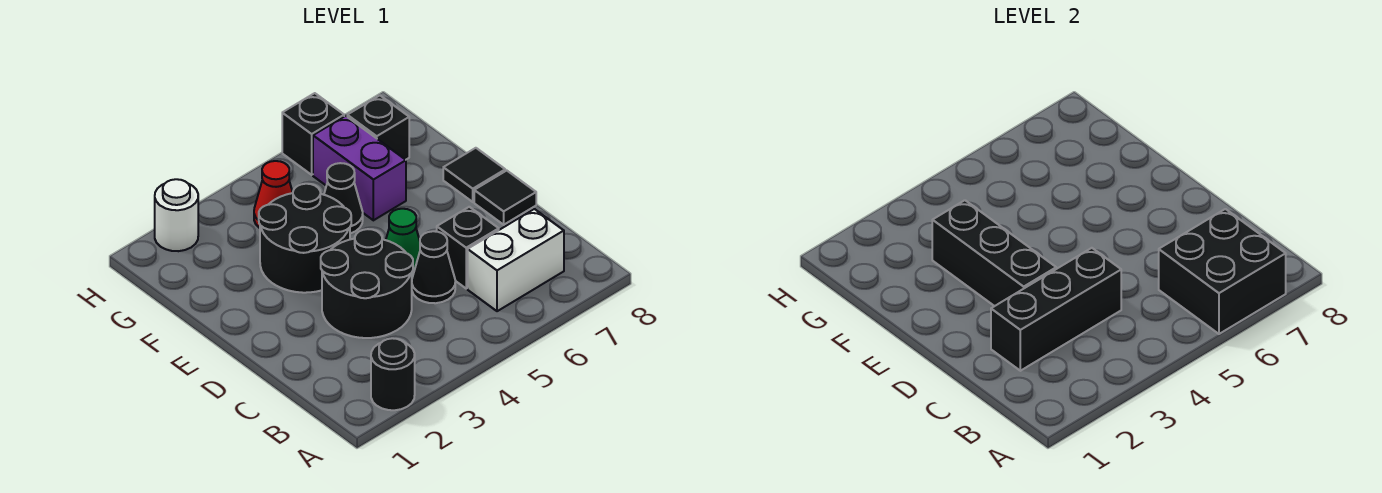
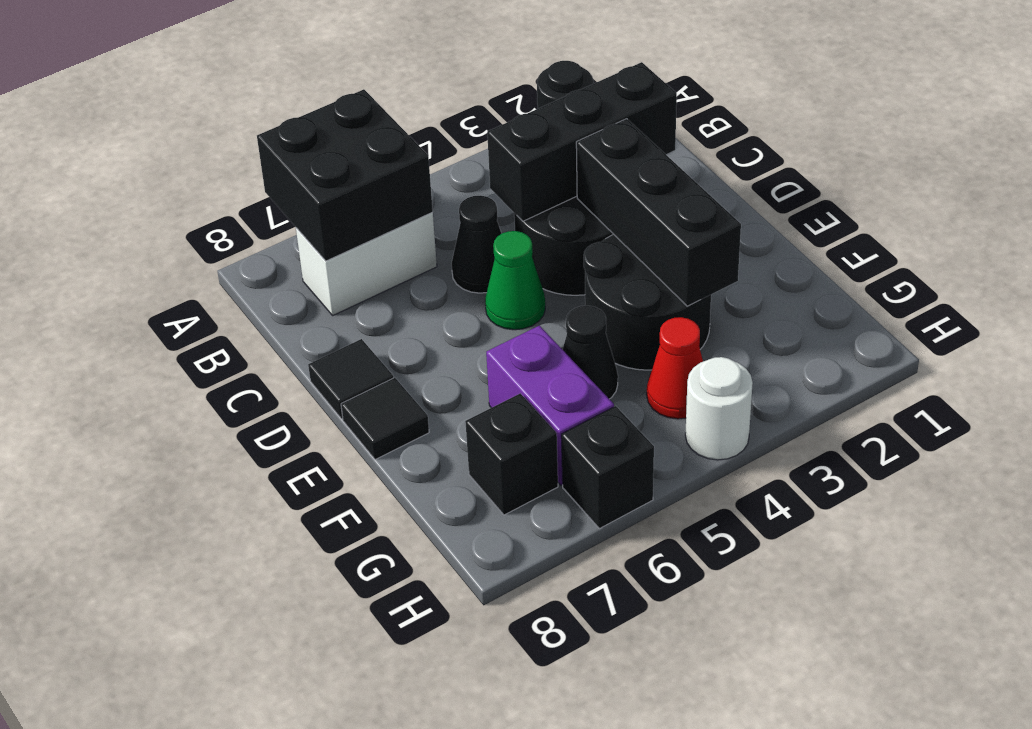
black 1x1 brick [437,207,499,288] -> none
white 1x1 round brick [155,179,198,251] -> white 1x1 round brick moved to [685,357,753,460]

